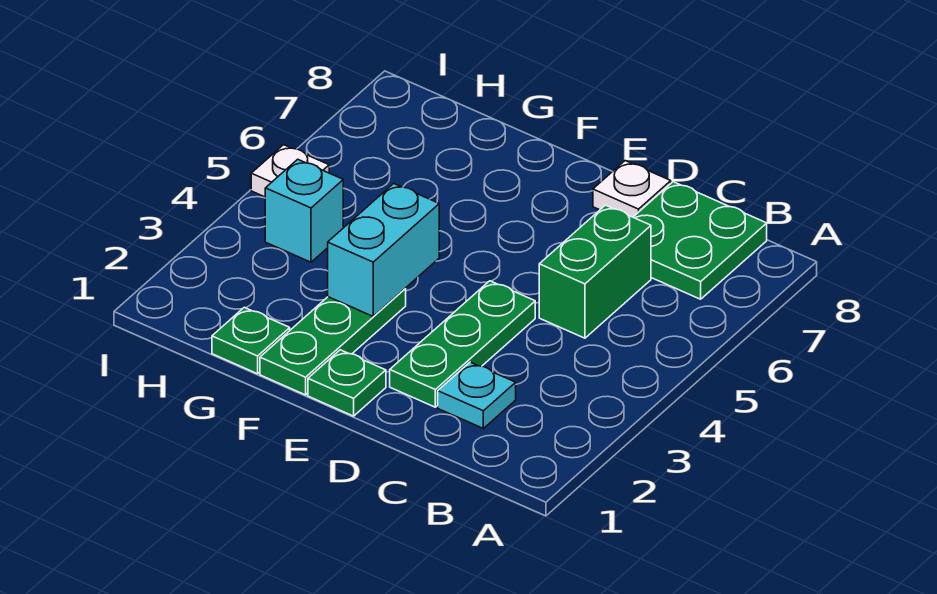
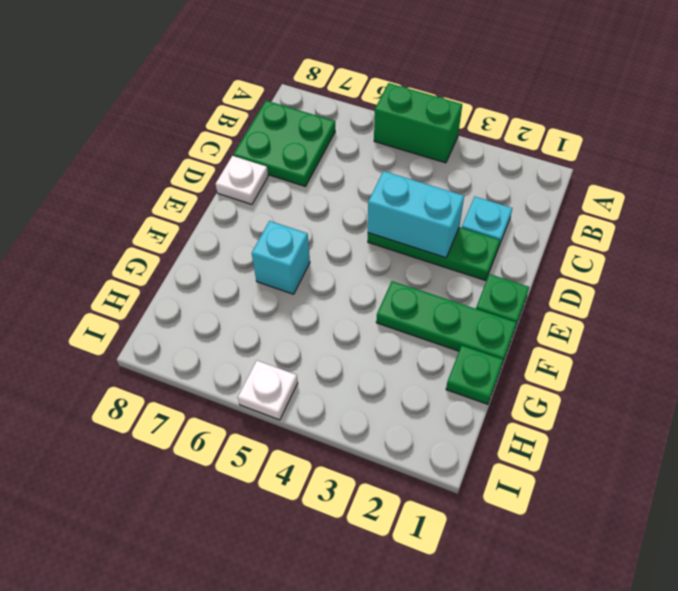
green 1x2 brick [539,205,651,338] -> green 1x2 brick moved to [374,83,462,163]
cyan 1x2 brick [328,184,439,316] -> cyan 1x2 brick moved to [368,171,464,258]
cyan 1x1 brick [265,159,343,262] -> cyan 1x1 brick moved to [252,221,310,294]

